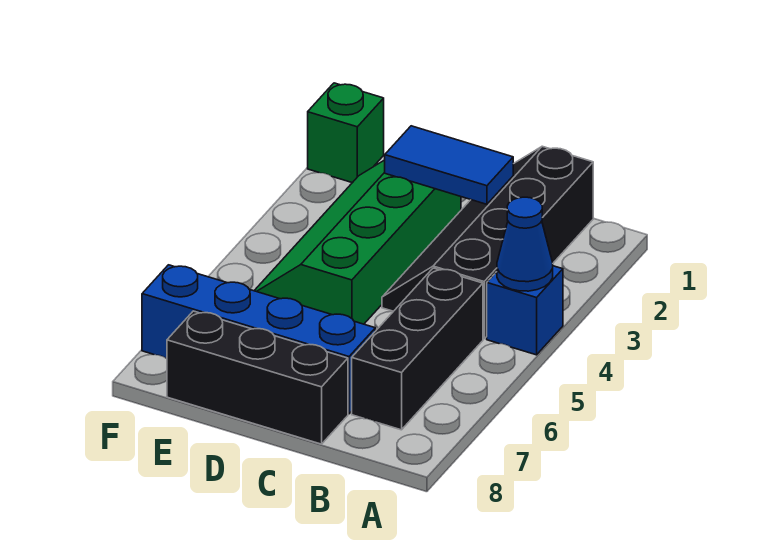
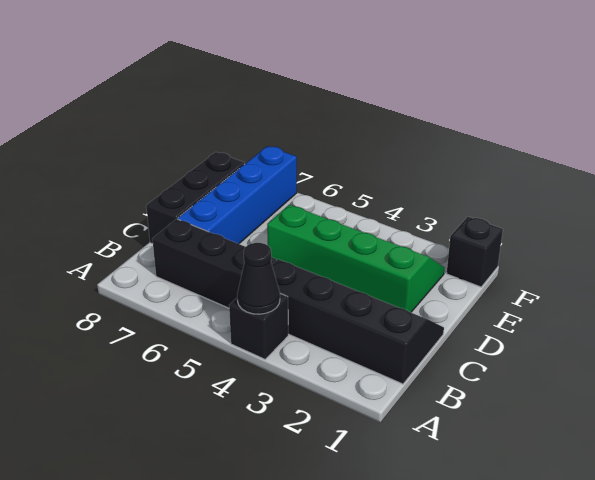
blue 1x1 brick [487,266,563,355] -> black 1x1 brick [229,294,288,359]
blue 1x1 cone [497,197,553,291] -> black 1x1 cone [237,243,280,314]
blue 1x2 tile [385,126,513,204] -> none
green 1x1 brick [308,83,384,183] -> black 1x1 brick [447,217,503,287]

